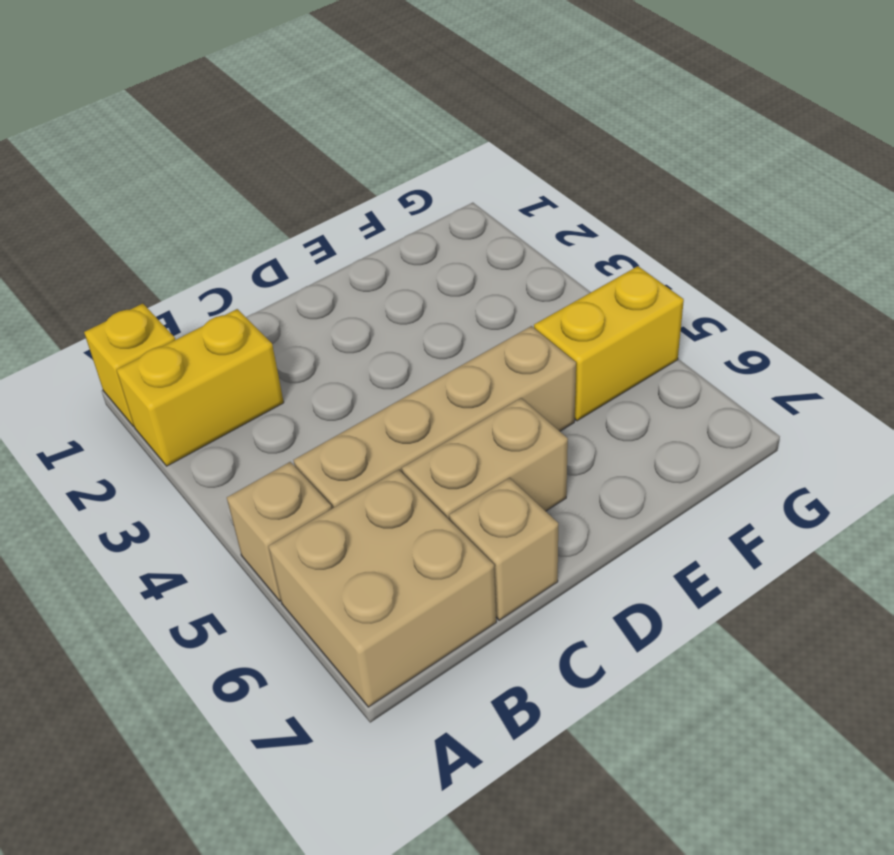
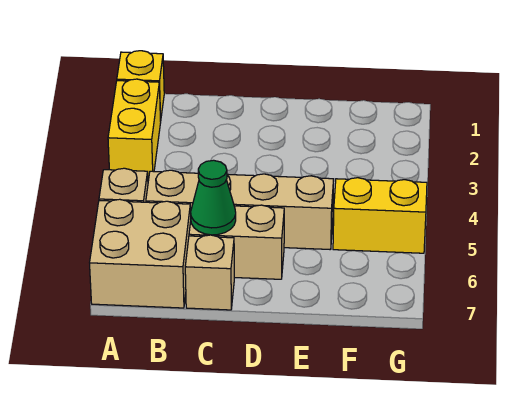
yellow 1x2 brick [117,309,284,466] -> yellow 1x2 brick turned to [108,79,161,180]
none -> green 1x1 cone [191,160,236,235]

